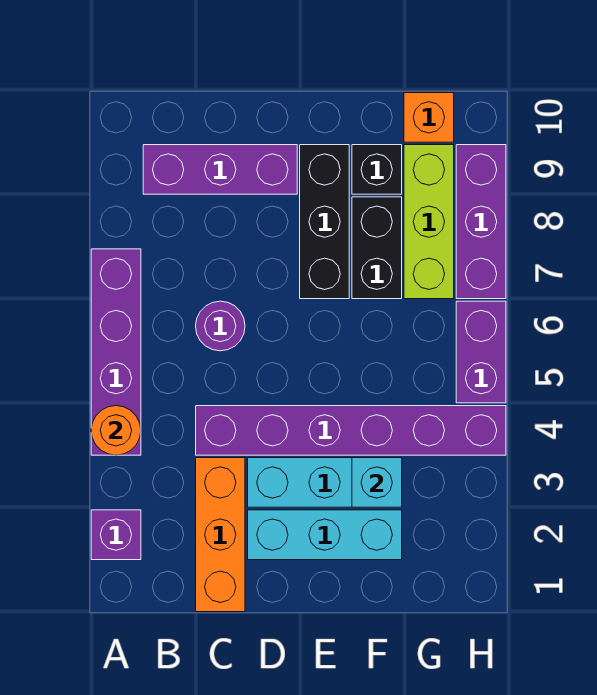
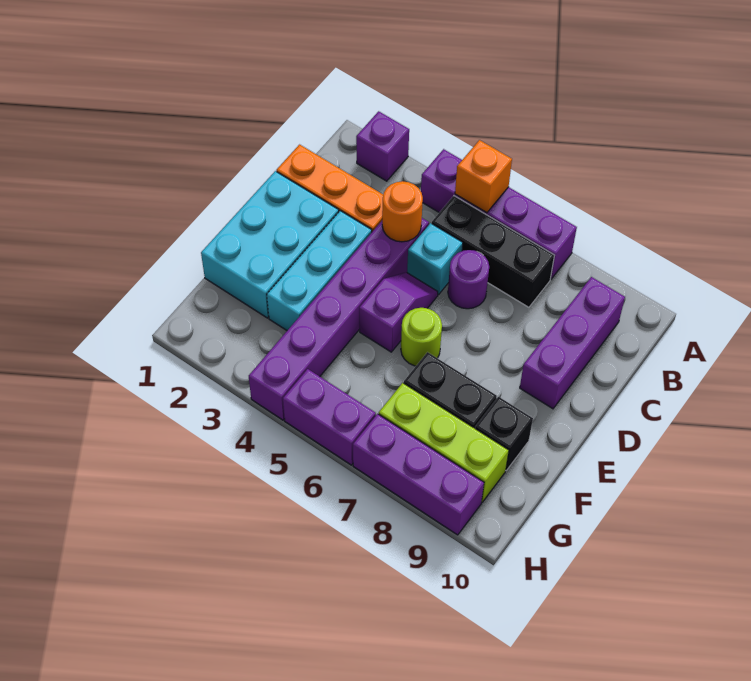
orange 1x1 round brick [91,406,141,455] -> orange 1x1 round brick moved to [382,181,423,242]
cyan 1x3 brick [248,510,402,560] -> cyan 2x3 brick [201,171,339,318]
none -> purple 1x2 slope [359,272,438,352]
none -> lime 1x1 round brick [401,308,442,366]
black 1x3 brick [300,145,349,299] -> black 1x3 brick moved to [432,196,554,307]
cyan 1x1 brick [352,458,402,507] -> cyan 1x1 brick moved to [407,223,463,295]
orange 1x1 brick [404,93,454,142] -> orange 1x1 brick moved to [455,140,512,213]

